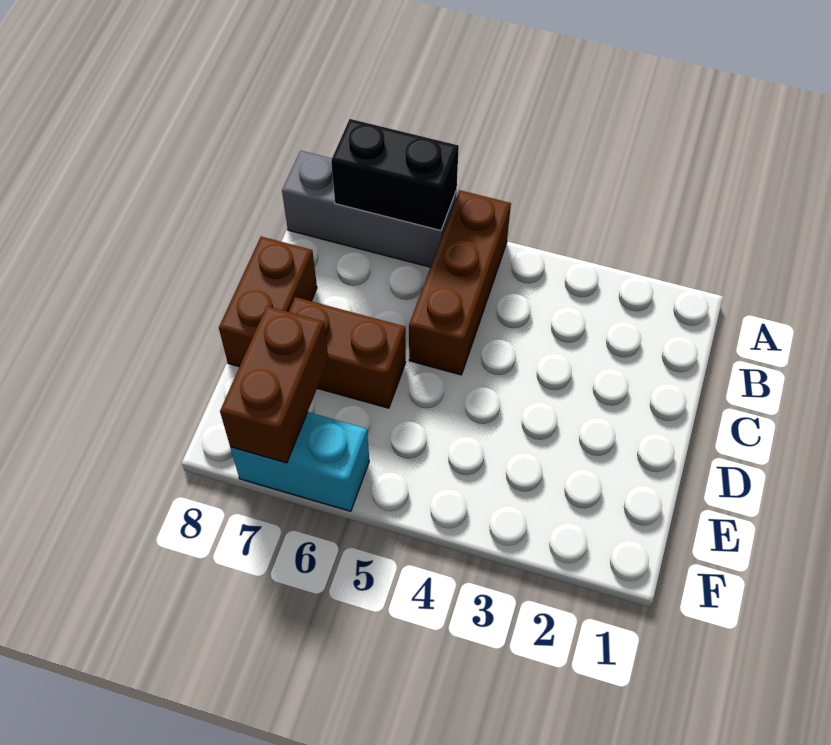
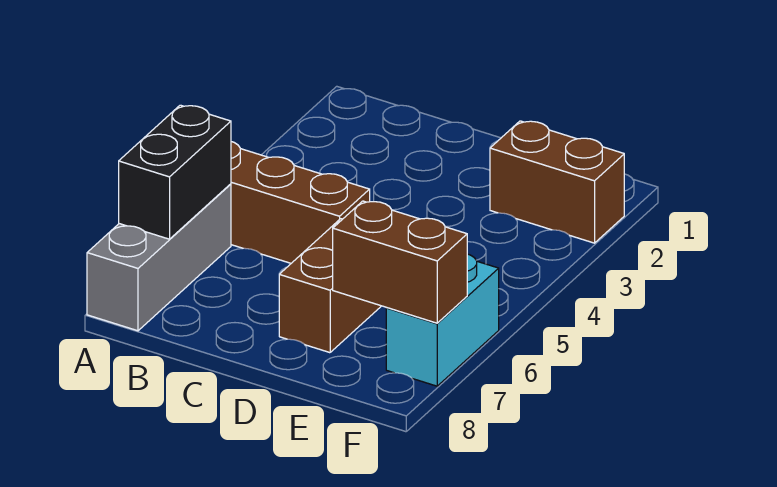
brown 1x2 brick [219,237,317,367] -> brown 1x2 brick moved to [490,121,624,243]

